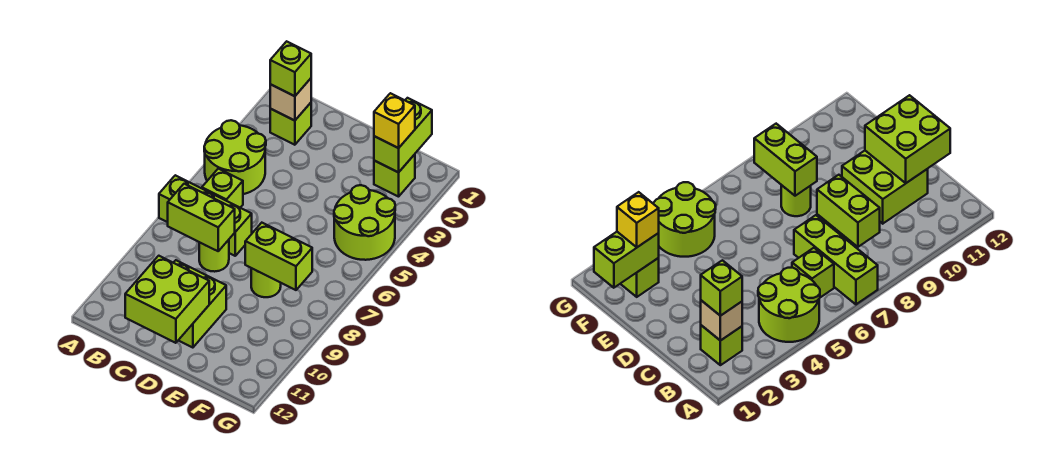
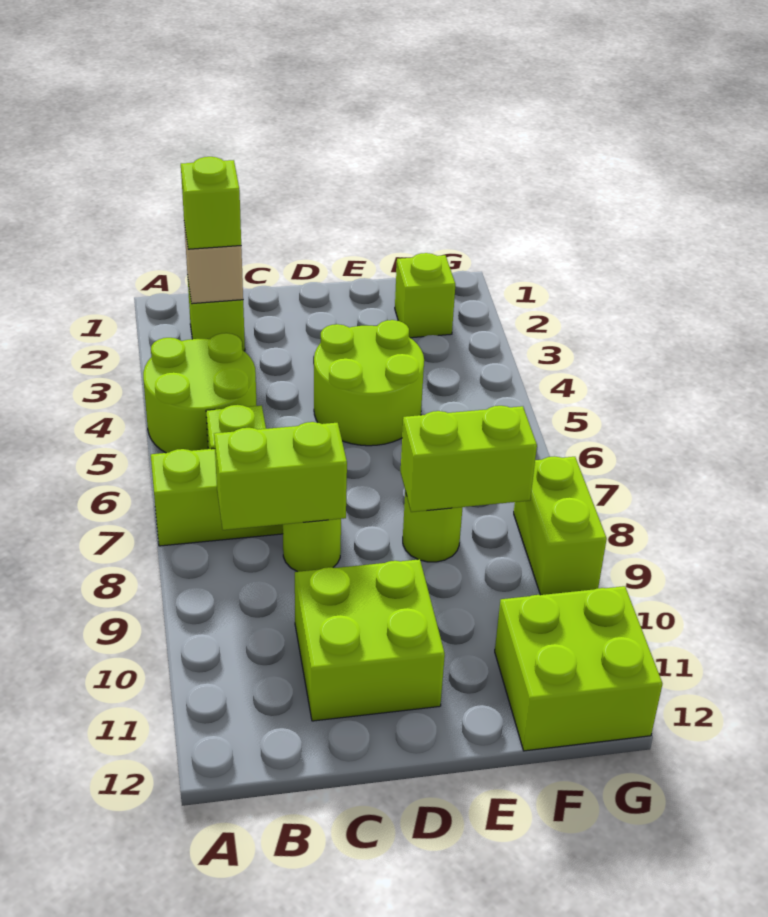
lime 2x2 brick [125,256,209,343] -> lime 2x2 brick moved to [495,586,662,751]
lime 1x2 brick [374,98,432,172] -> lime 1x2 brick moved to [514,456,607,595]
yellow 1x1 brick [374,93,415,148] -> none
lime 2x2 round brick [334,185,395,260] -> lime 2x2 round brick moved to [314,320,424,446]

